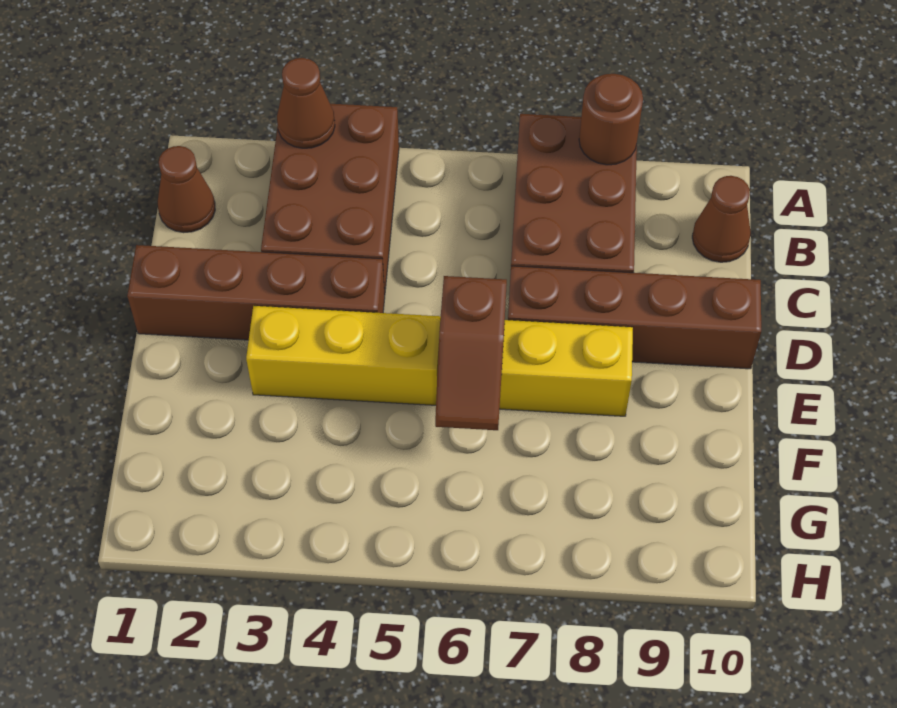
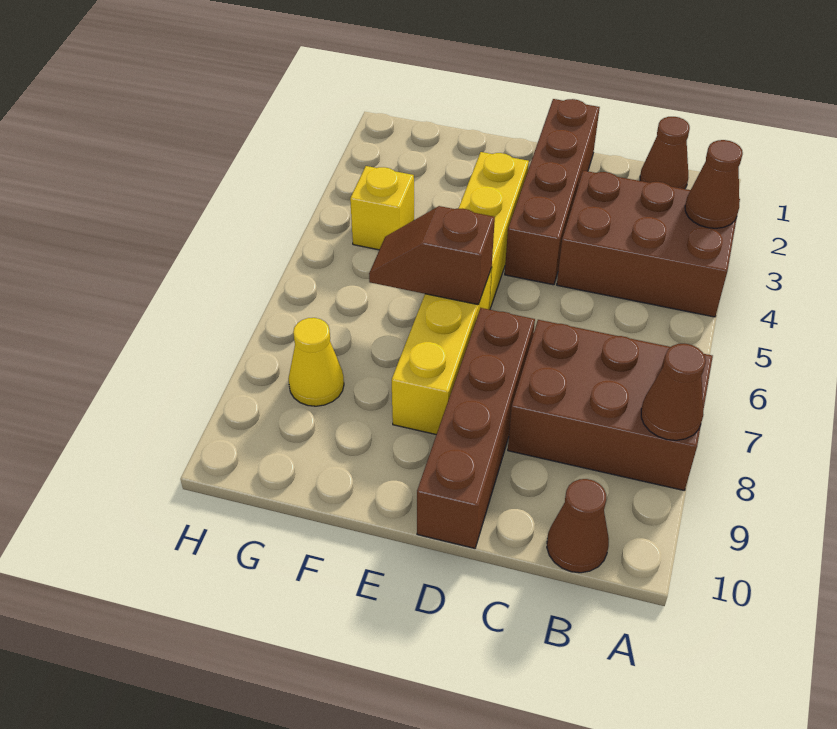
brown 1x1 round brick [579,74,643,165] -> brown 1x1 cone [641,344,706,440]
none -> yellow 1x1 brick [350,166,414,250]
none -> yellow 1x1 cone [288,318,344,406]

